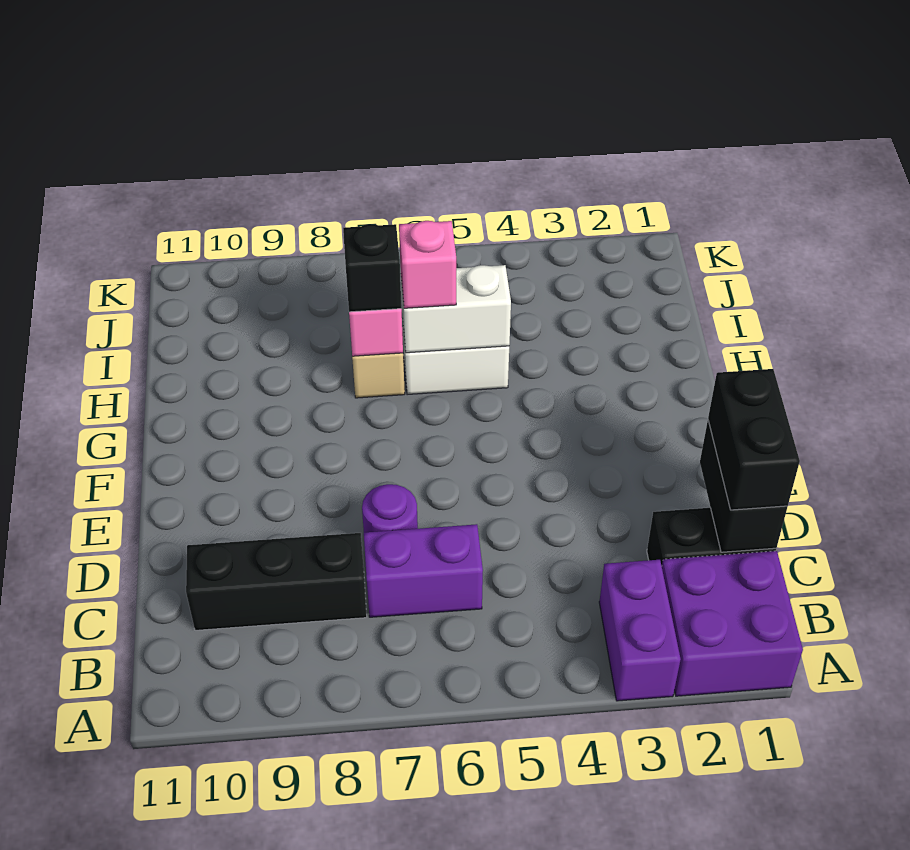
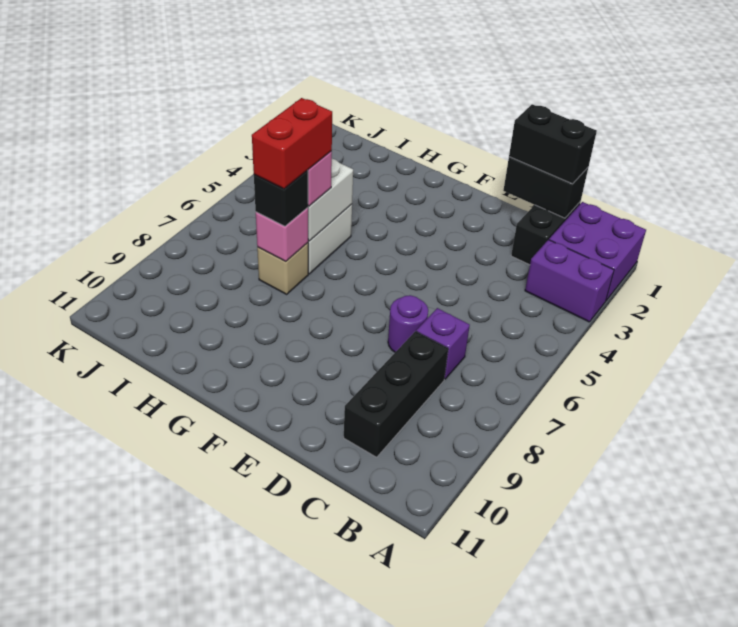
purple 1x2 brick [364,524,483,617] -> purple 1x1 brick [416,308,470,379]
none -> red 1x2 brick [252,98,332,189]

